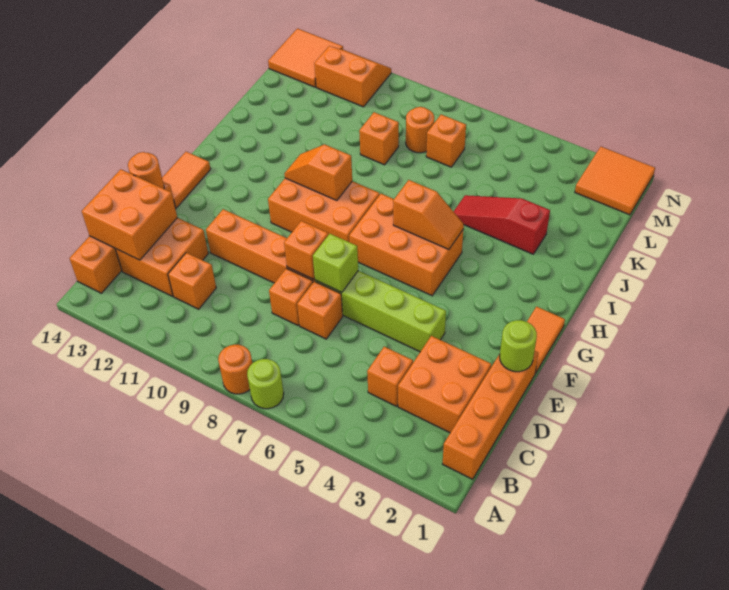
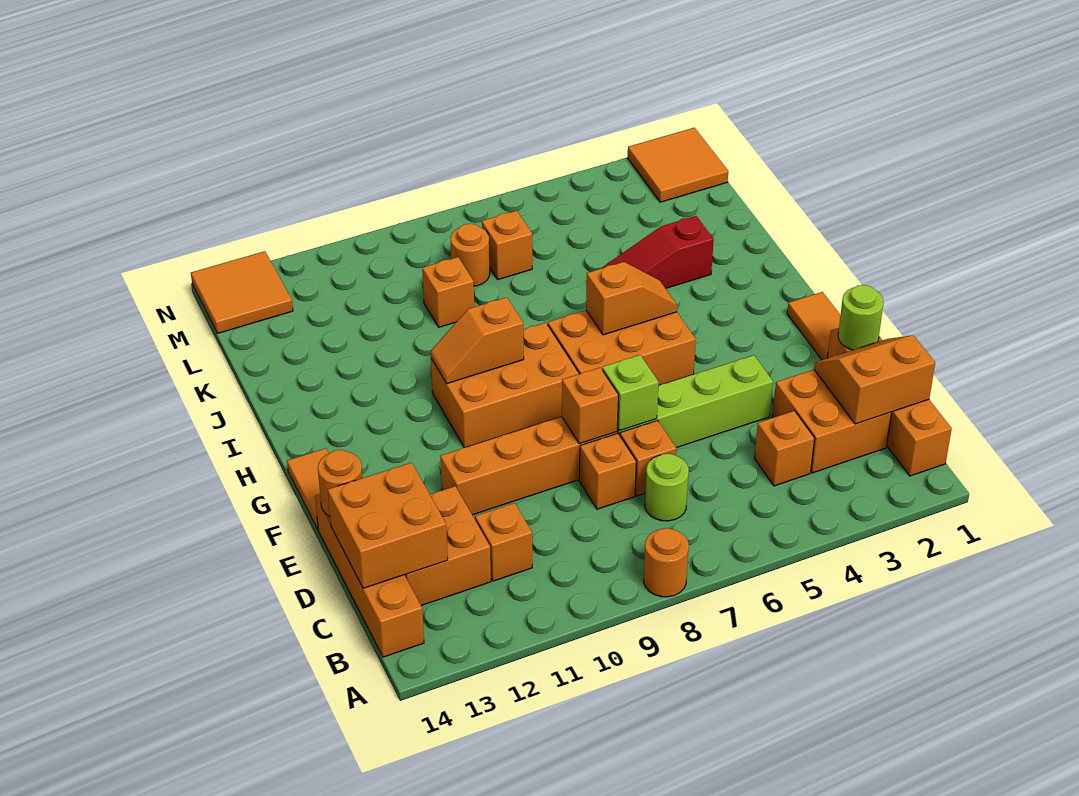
lime 1x1 round brick [247,359,284,409] -> lime 1x1 round brick moved to [645,454,689,521]
orange 2x2 slope [314,46,391,107] -> orange 2x2 slope moved to [814,335,935,424]

